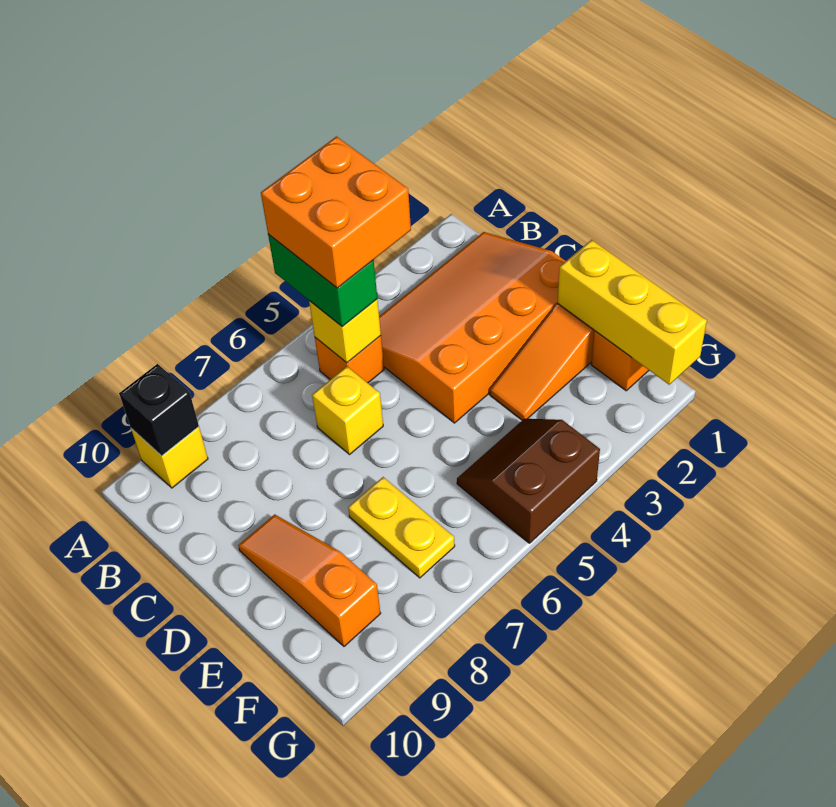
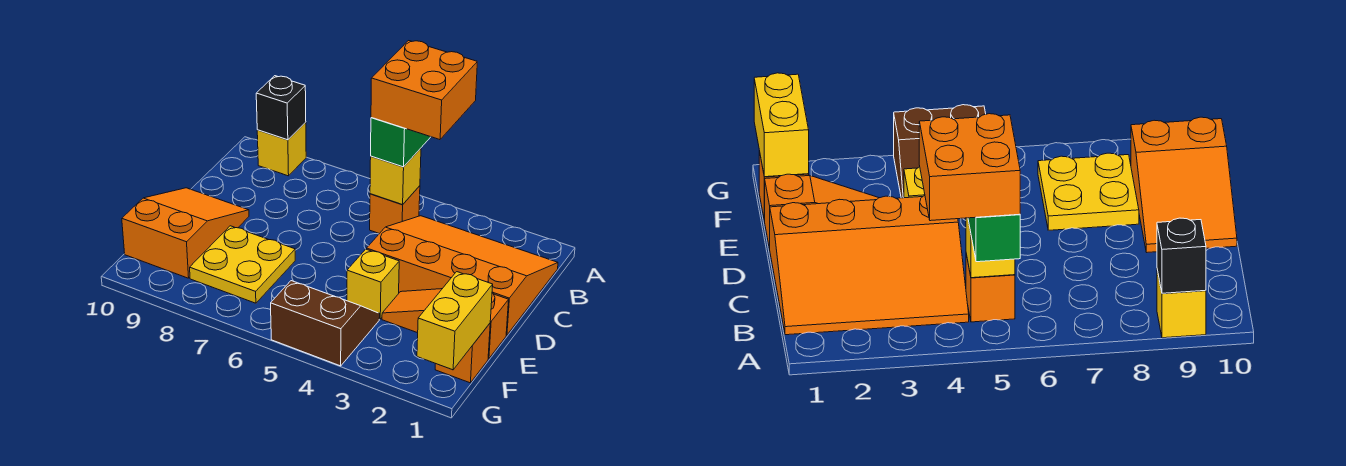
yellow 1x1 brick [312,366,383,454] -> yellow 1x1 brick moved to [347,249,399,319]
orange 1x3 slope [238,514,381,646] -> orange 2x3 slope [122,188,249,278]
yellow 1x3 brick [558,240,707,385] -> yellow 1x2 brick [417,272,493,370]
yellow 1x2 plate [348,477,455,578] -> yellow 2x2 plate [190,226,295,303]

